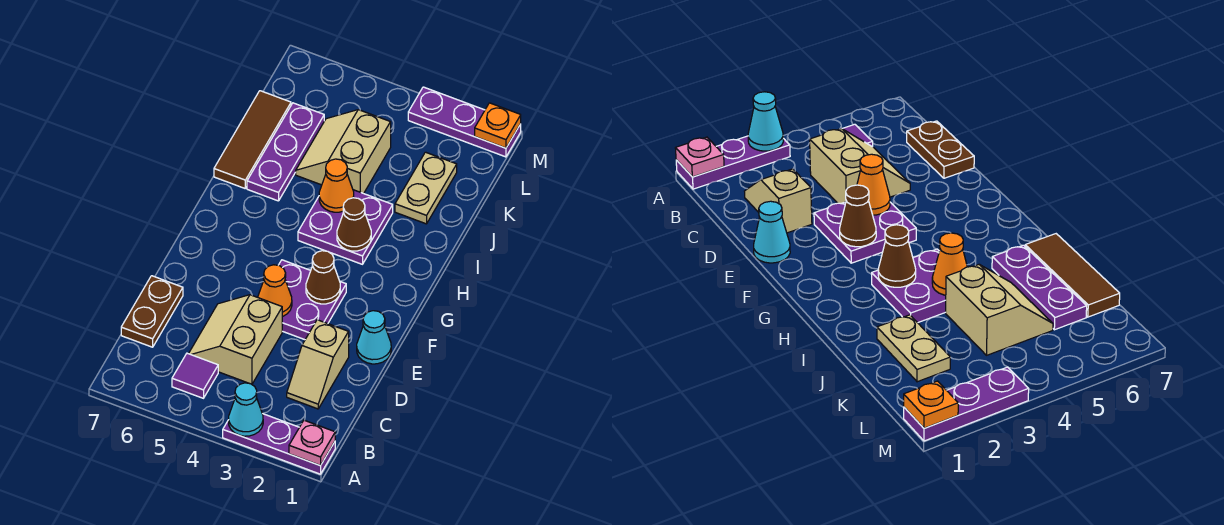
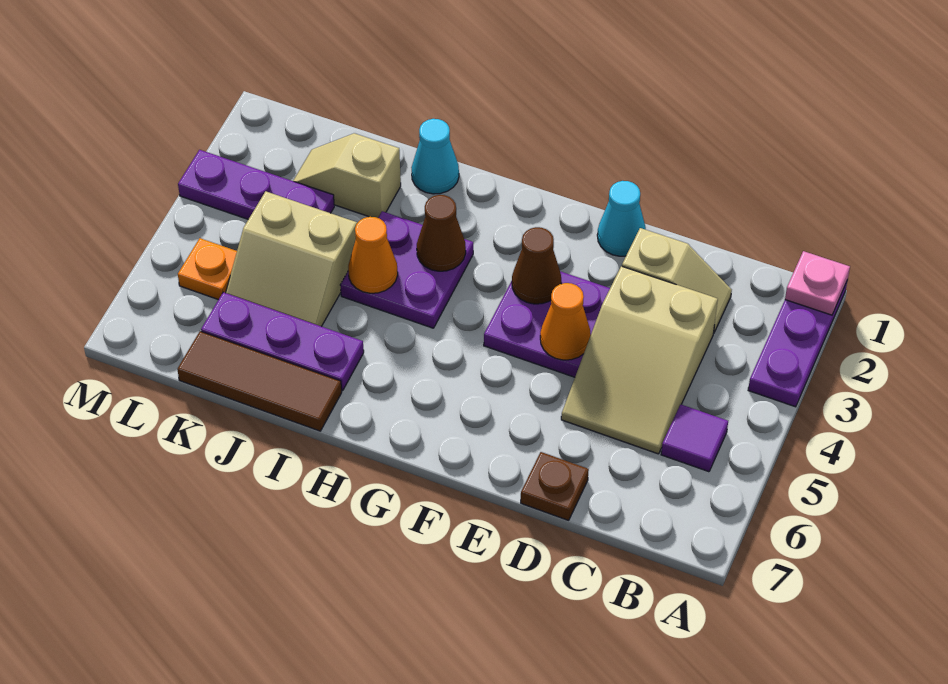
cyan 1x1 cone [229,383,263,436] -> cyan 1x1 cone moved to [411,119,459,194]
tan 2x2 slope [189,295,282,384] -> tan 2x3 slope [561,266,718,454]
brown 1x2 plate [121,276,183,347] -> brown 1x1 plate [521,452,589,520]
tan 1x2 plate [395,152,457,224] -> tan 1x2 slope [293,133,401,218]
purple 1x3 plate [408,87,521,157] -> purple 1x3 plate turned to [178,150,334,219]
orange 1x1 plate [475,103,521,148] -> orange 1x1 plate moved to [178,238,237,300]

